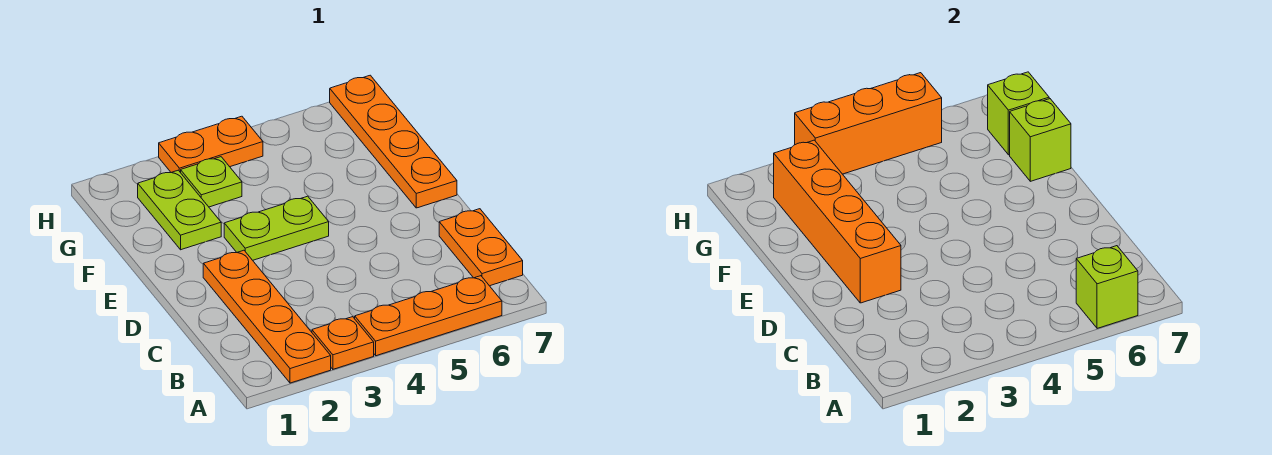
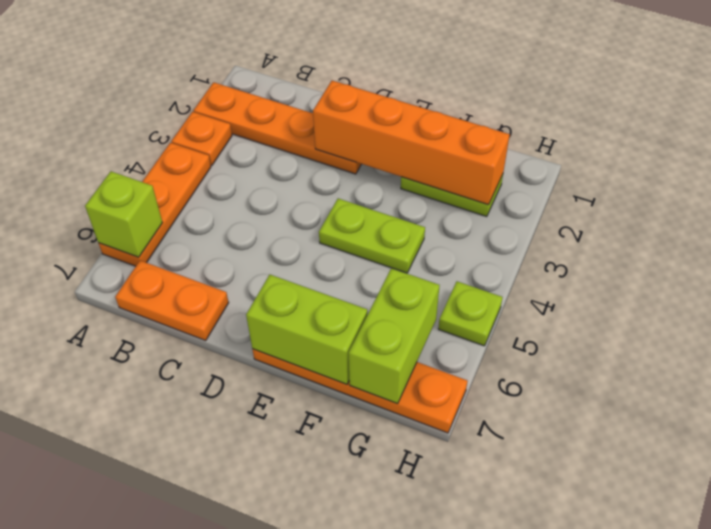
lime 1x2 plate [224,196,329,260] -> lime 1x2 plate turned to [319,198,425,273]
lime 1x1 brick [1010,99,1071,181] -> lime 1x2 brick [246,274,367,384]
lime 1x1 plate [181,157,242,207] -> lime 1x1 plate moved to [438,281,503,346]
lime 1x1 brick [988,72,1049,155] -> lime 1x2 brick [349,268,440,404]
orange 1x2 plate [159,116,263,173] -> none
orange 1x3 brick [795,73,942,174] -> none

